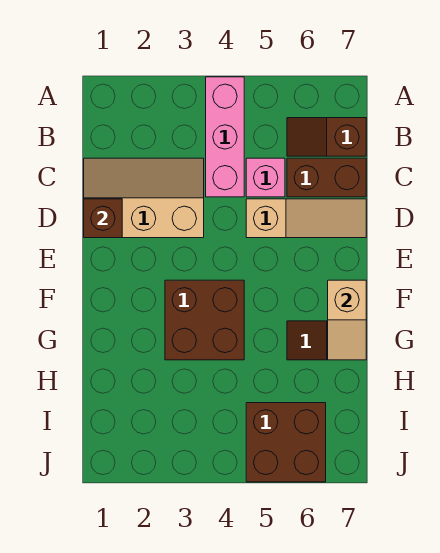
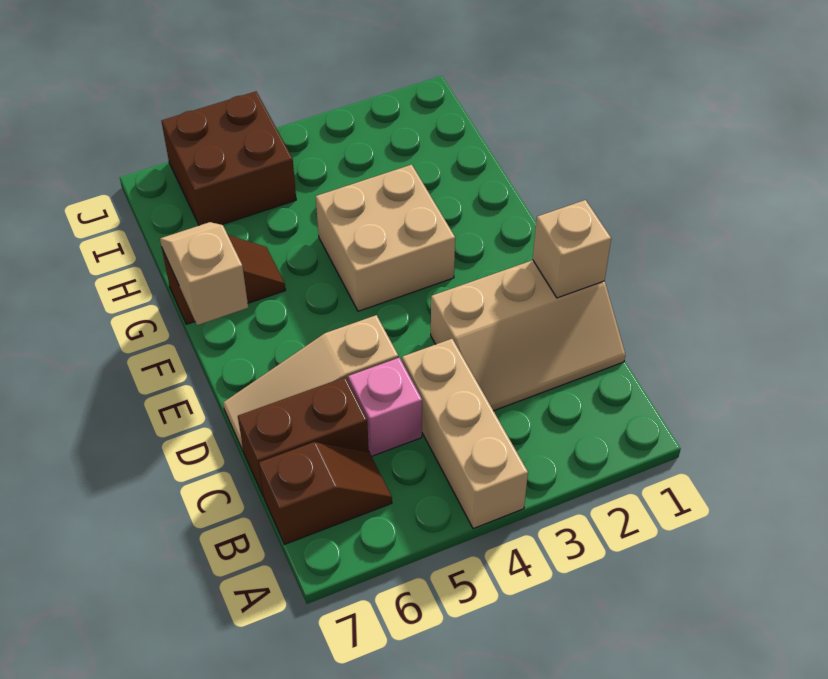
pink 1x3 brick [206,77,244,197] -> tan 1x3 brick [402,339,528,529]
brown 1x1 brick [84,199,122,238] -> tan 1x1 brick [533,200,611,298]
brown 2x2 brick [165,280,244,360] -> tan 2x2 brick [316,165,455,311]

